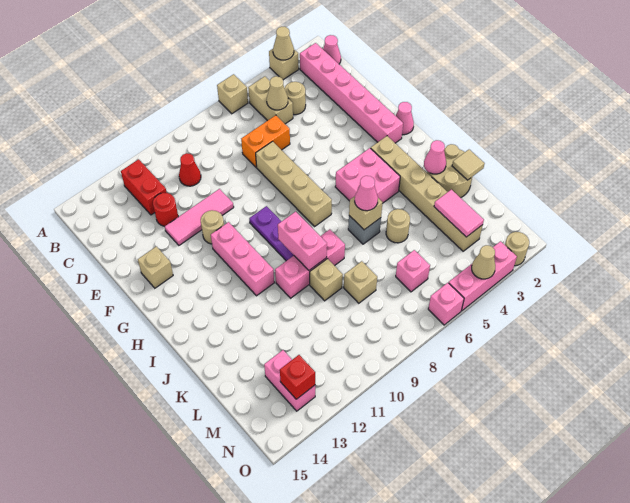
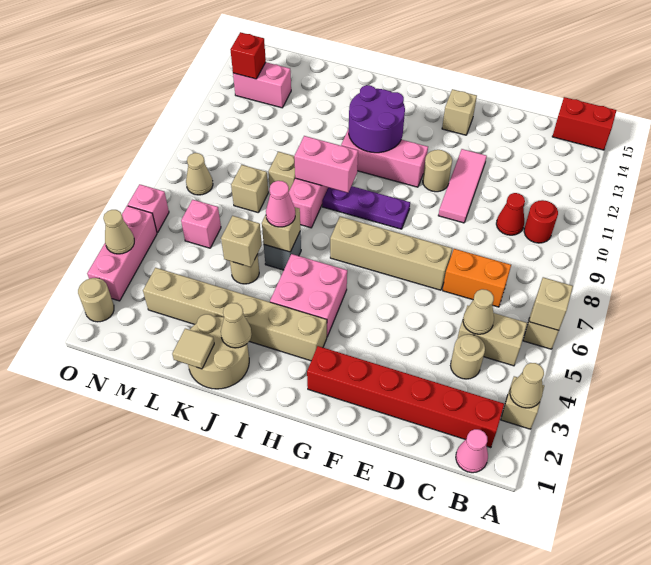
none -> tan 1x1 brick [529,277,573,330]
pink 1x6 brick [300,43,403,143] -> red 1x6 brick [307,346,504,448]
red 1x2 brick [121,159,167,215] -> red 1x2 brick moved to [552,97,616,150]
orange 1x2 brick [241,115,290,167] -> orange 1x2 brick turned to [443,249,511,307]
red 1x1 round brick [153,193,178,226] -> red 1x1 round brick moved to [524,200,558,243]
pink 1x1 cone [396,102,414,135] -> none
none -> purple 2x2 round brick [349,85,405,153]
pink 1x1 cone [424,140,446,174] -> tan 1x1 cone [221,303,252,348]
none -> tan 1x1 brick [221,216,262,267]
pink 1x2 tile [434,190,484,237] -> none
none -> tan 1x1 cone [186,153,213,195]

